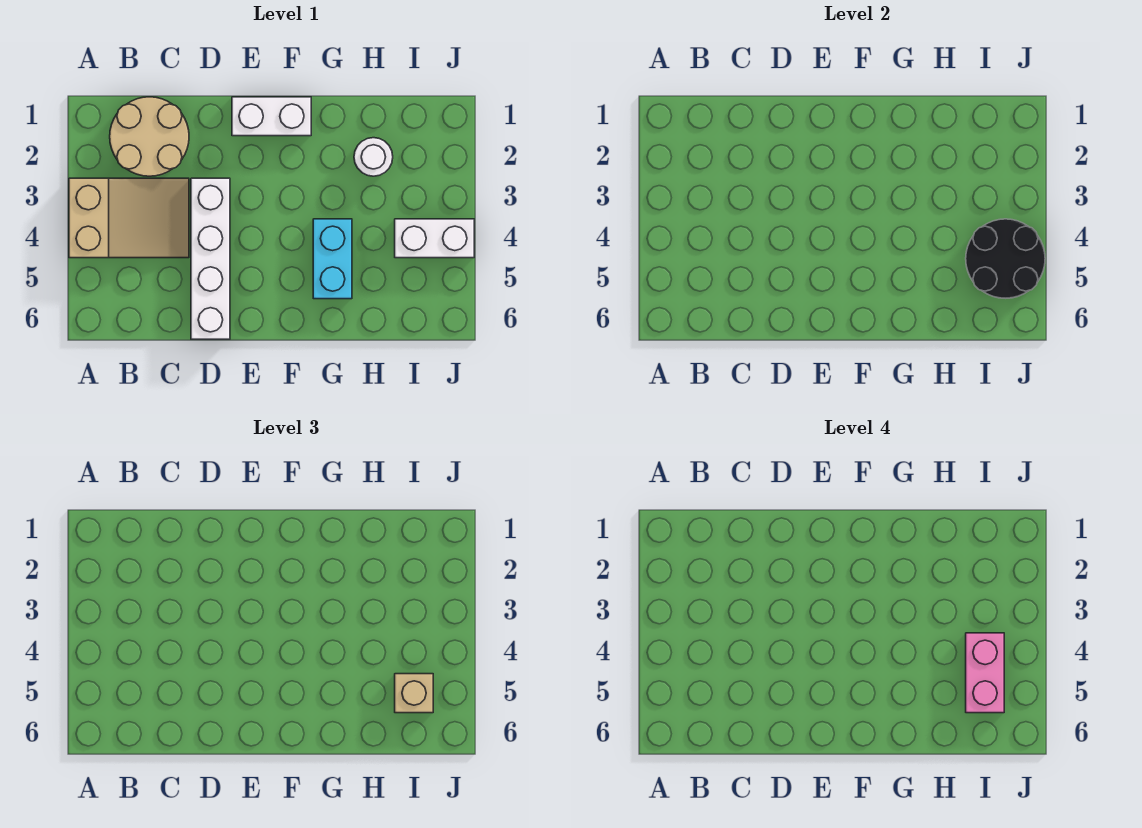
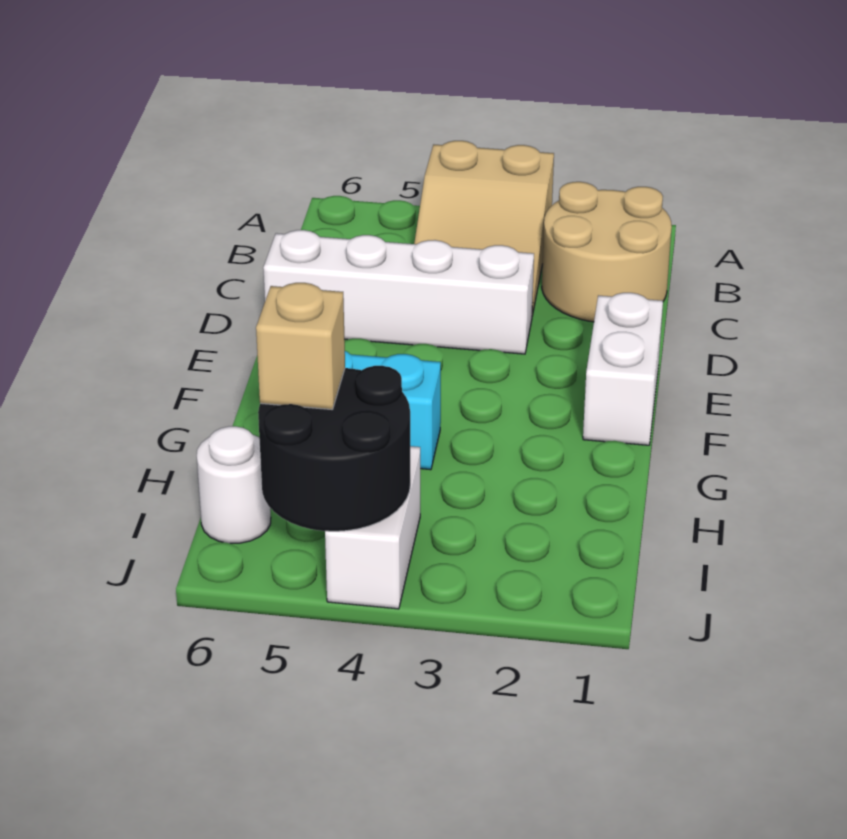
white 1x1 round brick [354,138,393,176] -> white 1x1 round brick moved to [197,426,271,543]
pink 1x2 brick [966,633,1004,713] -> none

